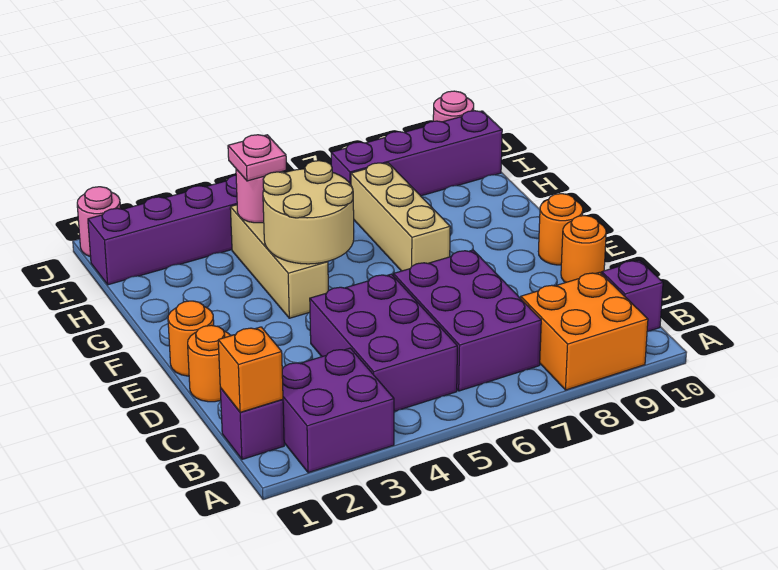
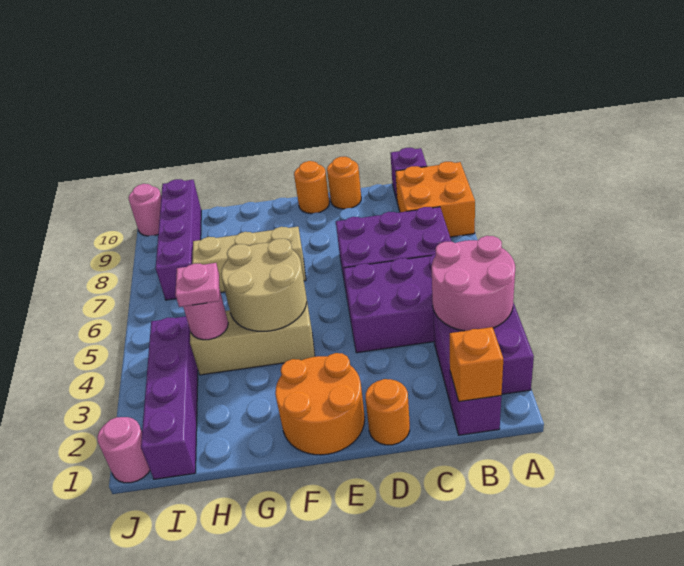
none -> pink 2x2 round brick [432,236,515,331]
orange 1x1 round brick [168,301,214,376] -> orange 2x2 round brick [275,353,365,455]

